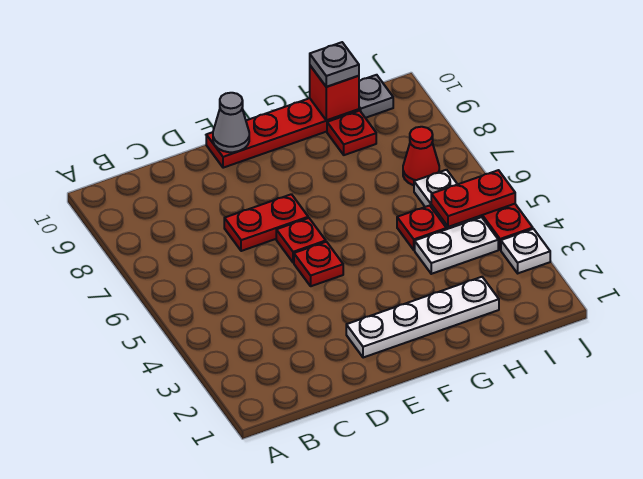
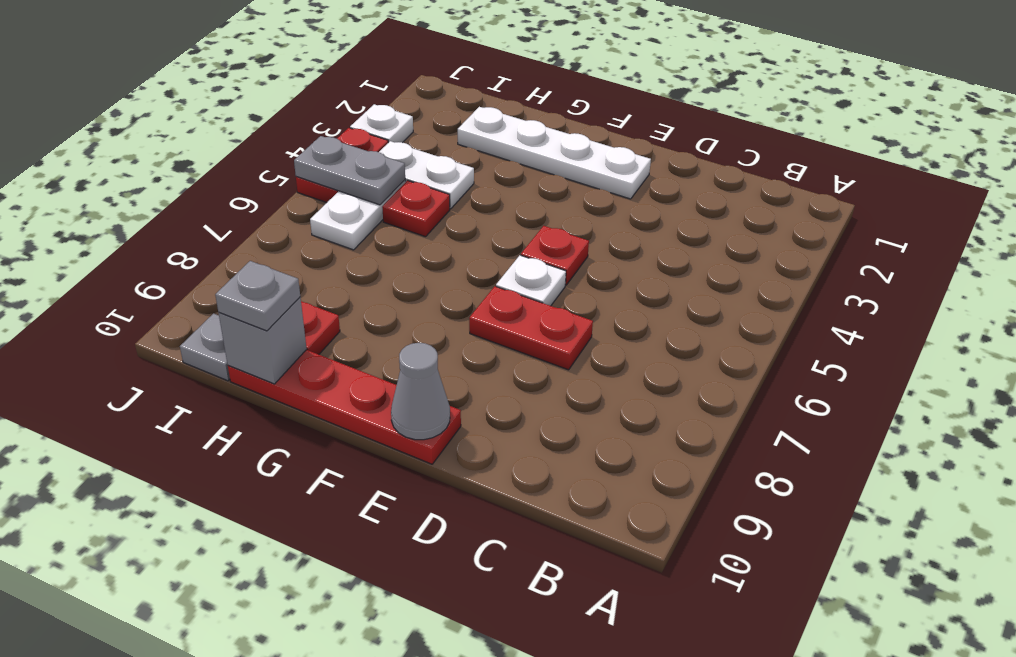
red 1x1 plate [276,218,326,263] -> white 1x1 plate [496,255,566,306]
red 1x1 brick [310,66,359,120] -> grey 1x1 brick [219,297,307,384]
red 1x2 plate [431,170,515,227] -> grey 1x2 plate [294,136,405,205]
red 1x1 cone [403,127,439,185] -> none

